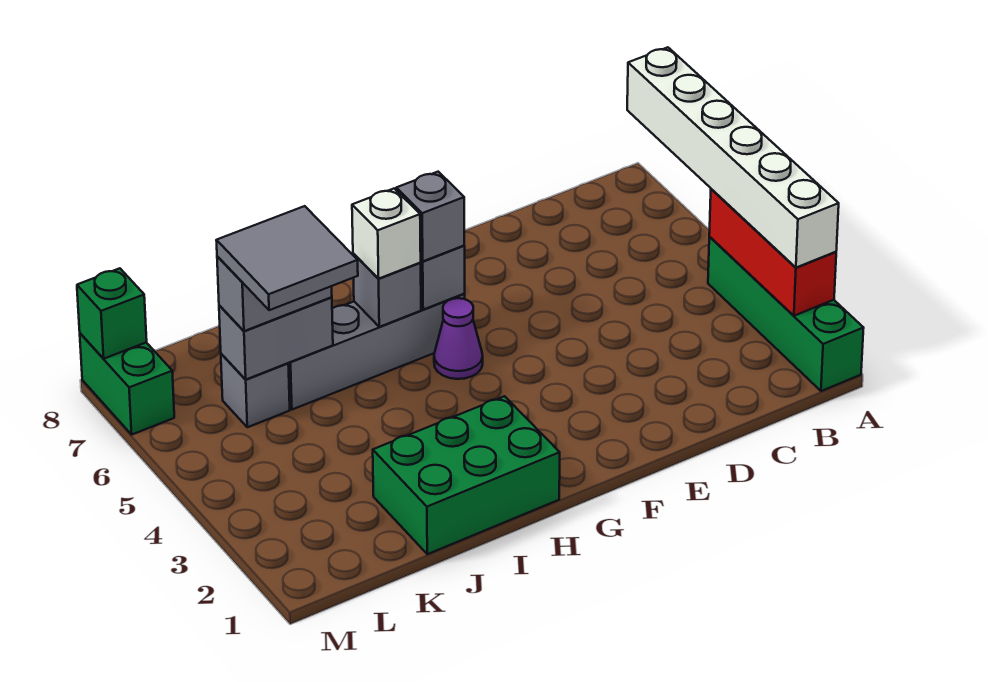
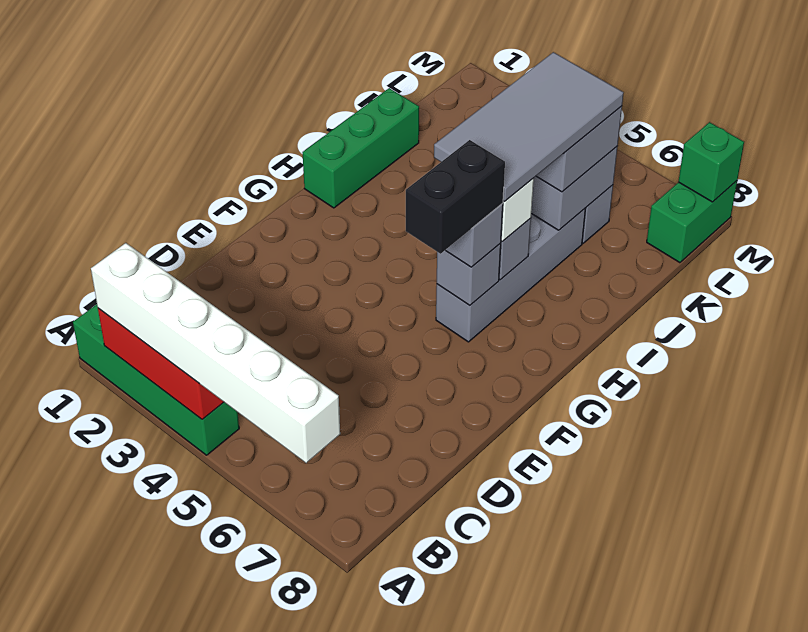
none -> black 1x2 brick [406,140,505,254]
purple 1x1 cone [434,298,483,379] -> none
green 2x3 brick [373,396,560,554] -> green 1x3 brick [302,88,419,208]
grey 2x2 tile [216,206,358,310] -> grey 2x4 tile [434,52,623,202]
green 1x2 brick [80,333,174,434] -> green 1x2 brick turned to [647,181,737,263]

